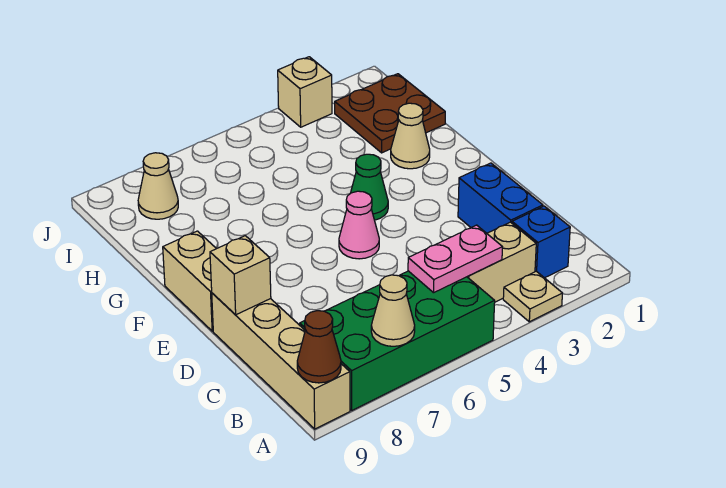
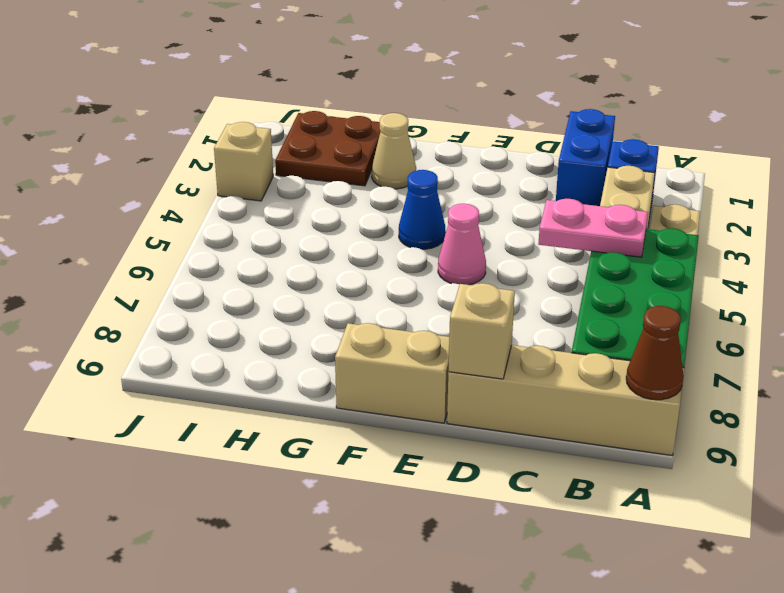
tan 1x1 cone [371,275,415,346] -> none
pink 1x2 plate [408,225,502,293] -> pink 1x2 plate turned to [538,199,648,257]
blue 1x2 brick [458,163,543,233] -> blue 1x2 brick turned to [556,109,615,206]
green 1x1 cone [350,154,388,220] -> blue 1x1 cone [399,170,445,249]
tan 1x1 cone [138,153,178,219] -> none

